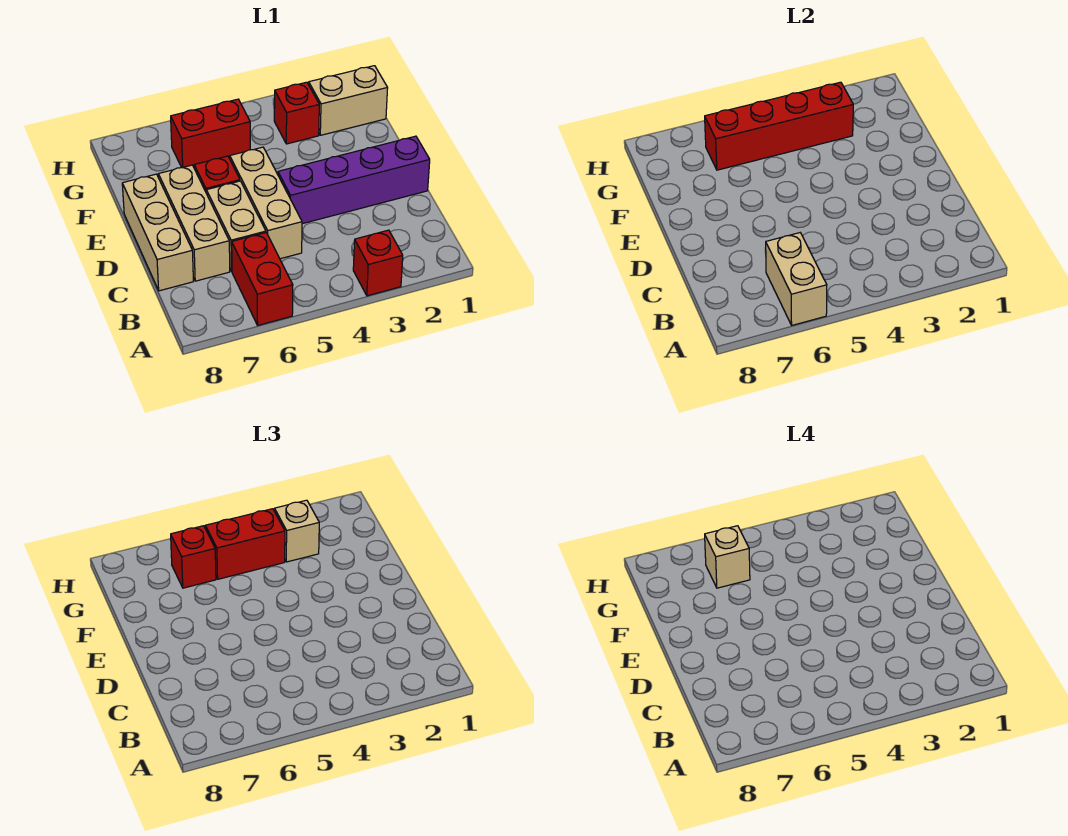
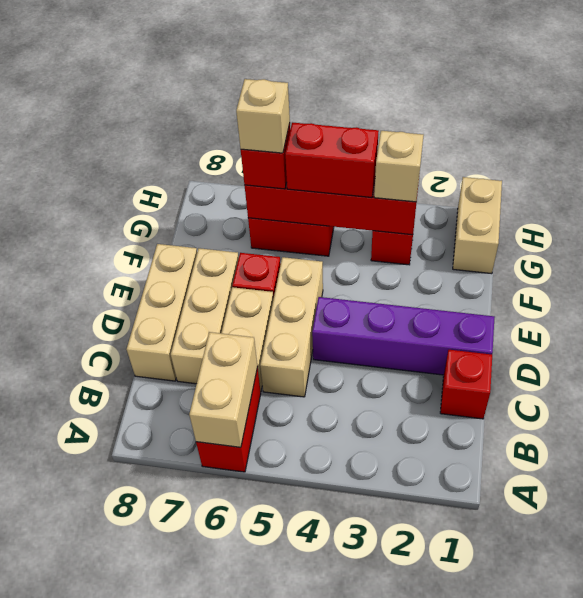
red 1x1 brick [353,230,403,296] -> red 1x1 brick moved to [440,350,492,419]
tan 1x2 brick [309,66,388,135] -> tan 1x2 brick turned to [453,177,502,274]

